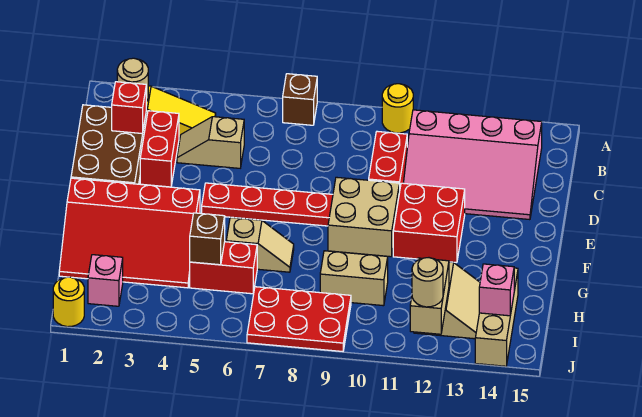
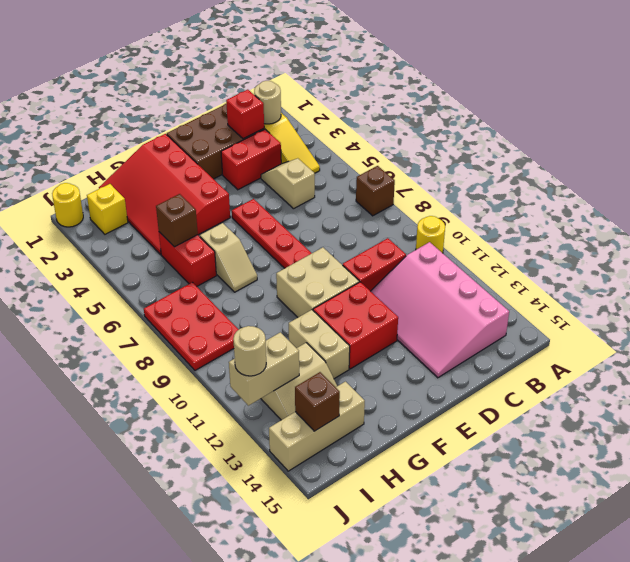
tan 1x2 brick [320,251,388,306] -> tan 1x2 brick moved to [289,310,350,379]
pink 1x1 brick [88,255,123,306] -> yellow 1x1 brick [87,184,128,234]
pink 1x1 brick [479,264,514,316] -> brown 1x1 brick [295,372,340,431]

